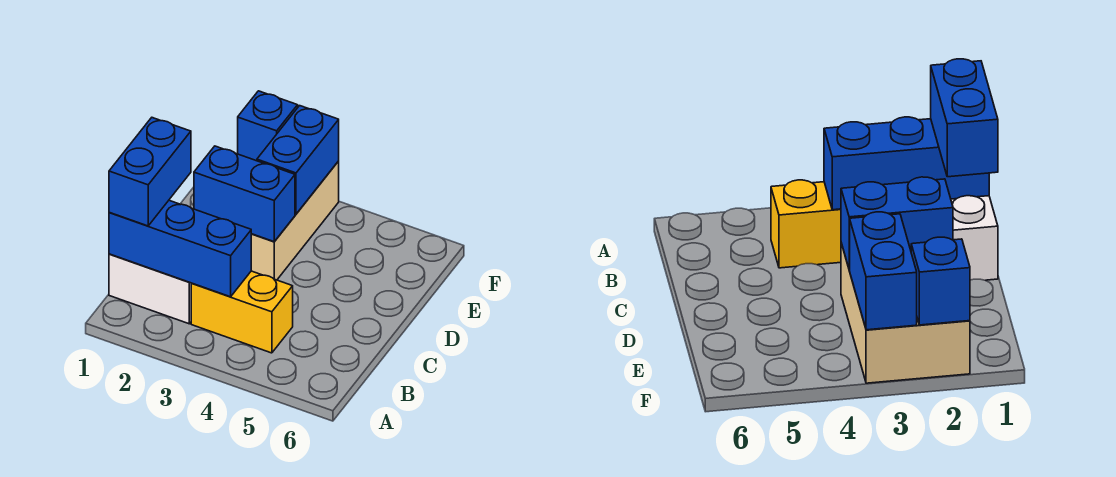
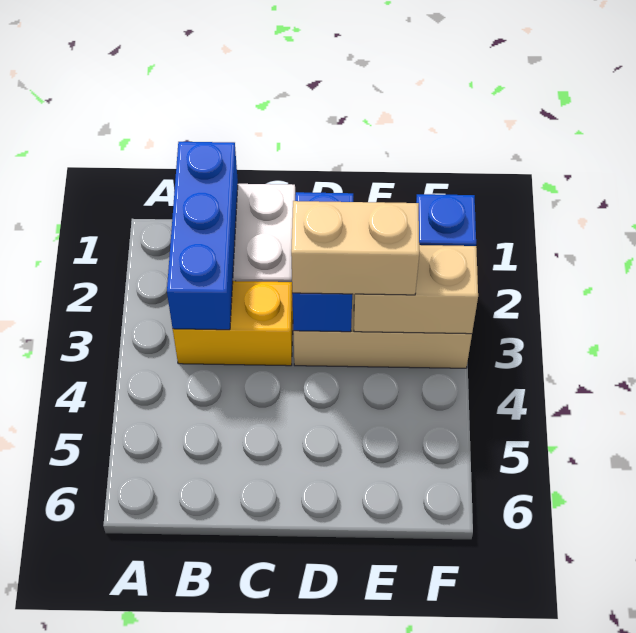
blue 1x2 brick [109,118,191,226] -> none
yellow 1x2 brick [191,271,293,353] -> yellow 1x2 brick turned to [173,281,293,366]
none -> tan 1x2 brick [291,201,419,295]
blue 1x2 brick [257,106,339,214] -> tan 1x2 brick [354,245,478,334]

